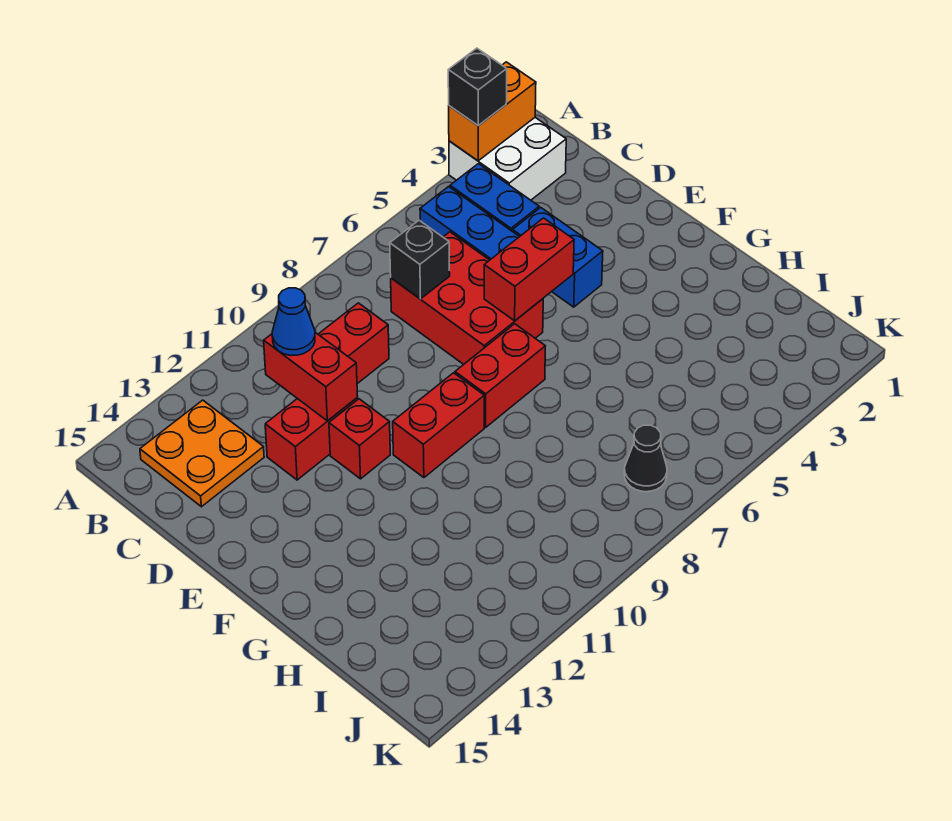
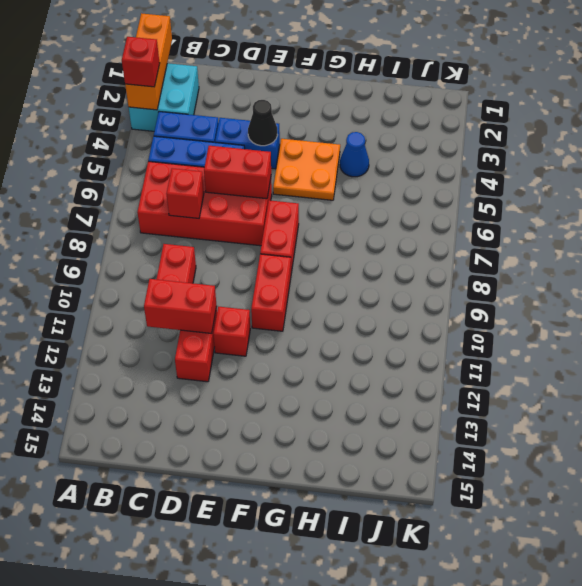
white 2x2 brick [449,118,566,200] -> cyan 2x2 brick [129,63,199,131]
orange 1x2 brick [449,62,536,161] -> orange 1x3 brick [125,13,172,110]
black 1x1 brick [448,48,507,126] -> red 1x1 brick [122,37,160,87]
orange 2x2 plate [140,400,264,507] -> orange 2x2 plate moved to [273,139,340,200]
red 2x3 brick [391,232,543,364] -> red 2x4 brick [137,161,272,246]
black 1x1 brick [390,220,450,299] -> red 1x1 brick [167,168,204,218]
blue 1x1 cone [272,288,315,356] -> blue 1x1 cone moved to [340,132,369,177]
red 1x2 brick [484,218,574,321] -> red 1x2 brick turned to [204,146,271,199]
black 1x1 cone [624,425,667,492] -> black 1x1 cone moved to [248,100,278,146]

